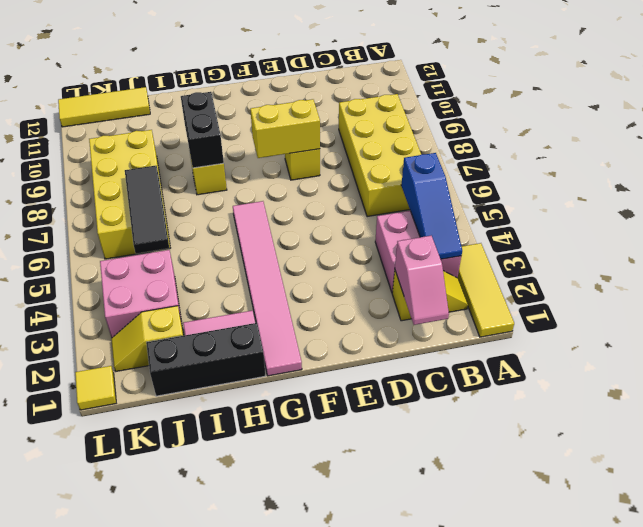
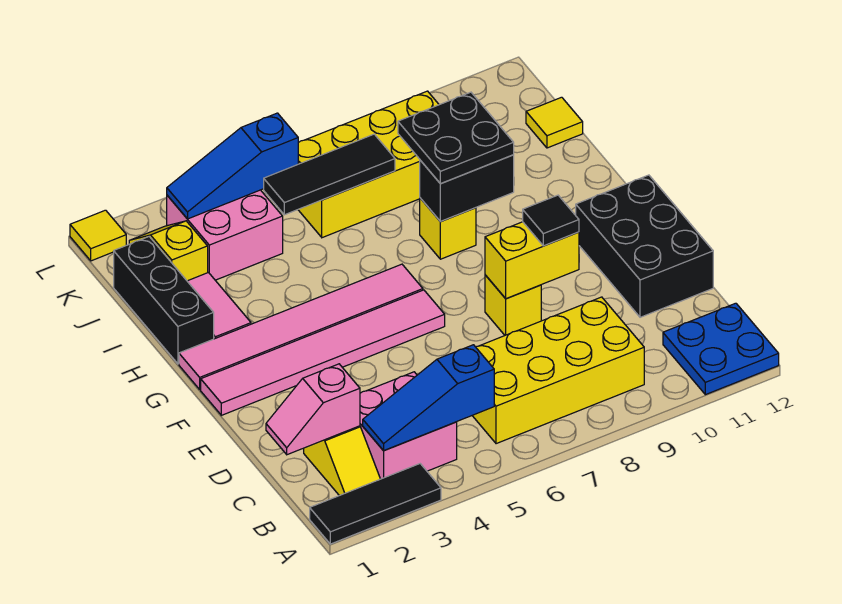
yellow 1x3 tile [458,243,514,337] -> black 1x3 tile [310,464,441,544]
none -> blue 2x2 plate [663,303,779,395]
none -> black 2x3 brick [576,175,713,317]
yellow 1x2 brick [250,99,320,158] -> yellow 1x2 brick turned to [485,222,579,299]
none -> black 1x1 tile [523,195,579,246]
none -> pink 1x6 tile [201,290,445,415]
none -> black 2x2 plate [398,92,514,184]
yellow 1x3 tile [58,87,150,127] -> yellow 1x1 tile [526,97,583,148]
none -> blue 1x3 slope [167,113,298,219]

